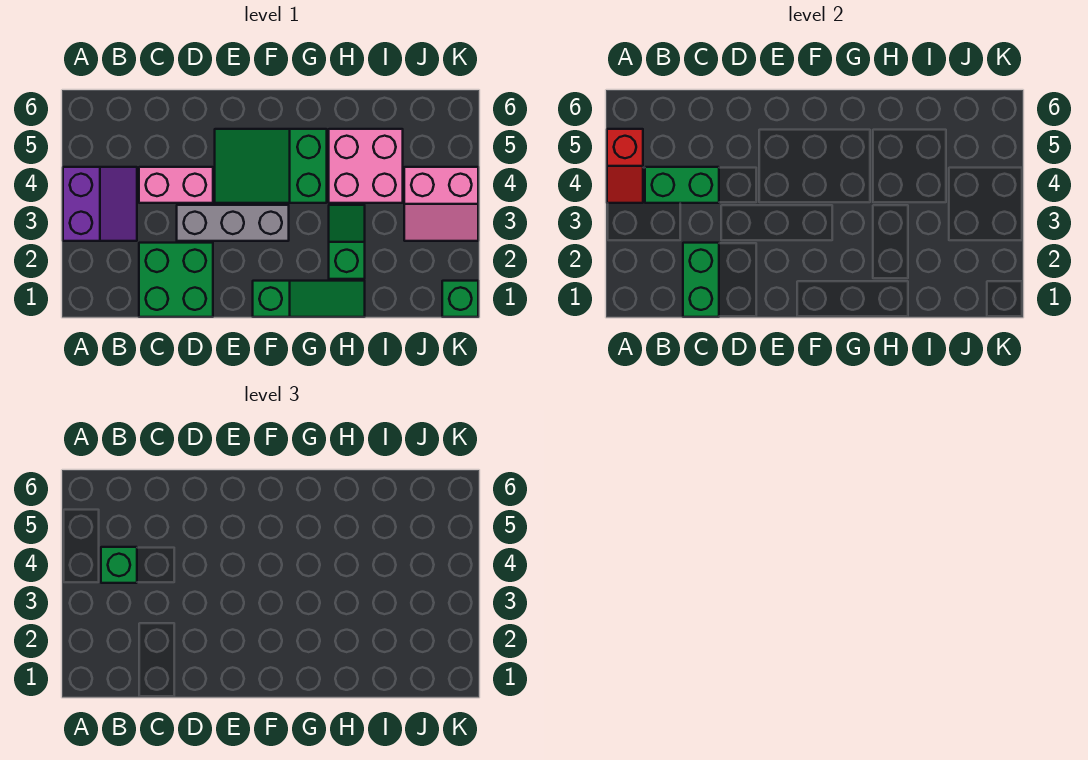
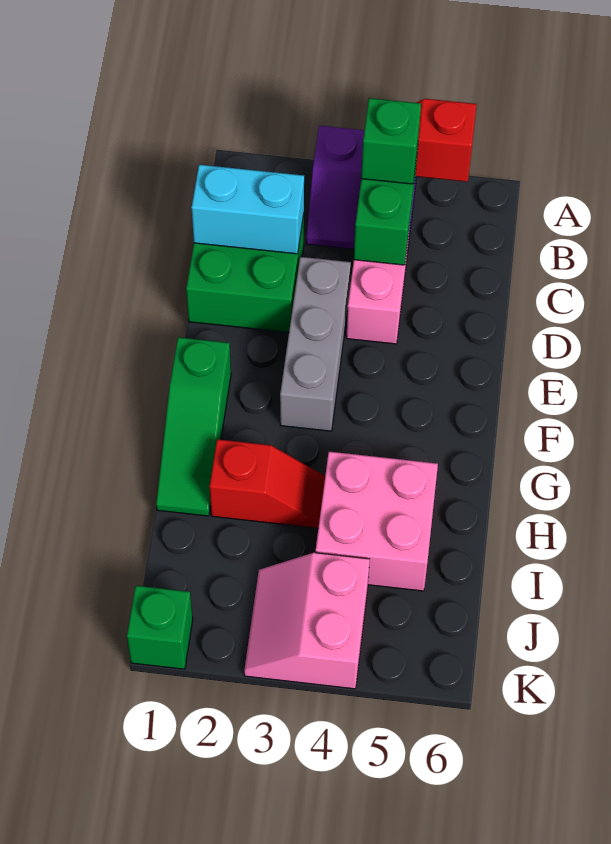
green 1x2 brick [683,243,719,317] -> cyan 1x2 brick [191,165,304,254]
green 2x3 slope [215,129,327,203] -> none
green 1x2 slope [329,205,365,279] -> red 1x2 slope [210,439,325,528]

